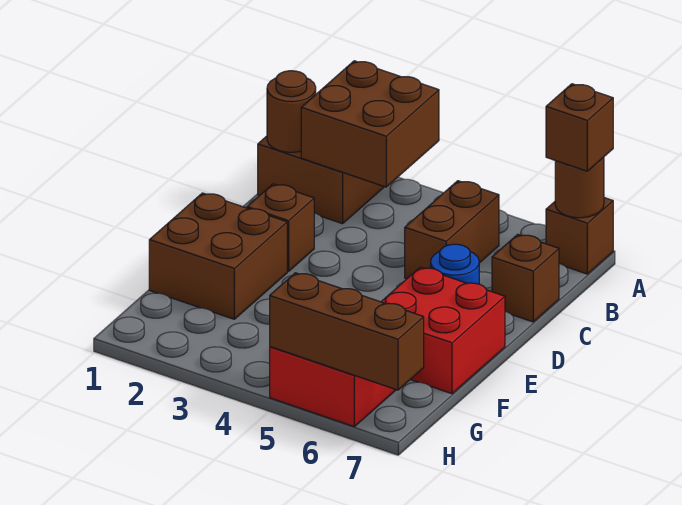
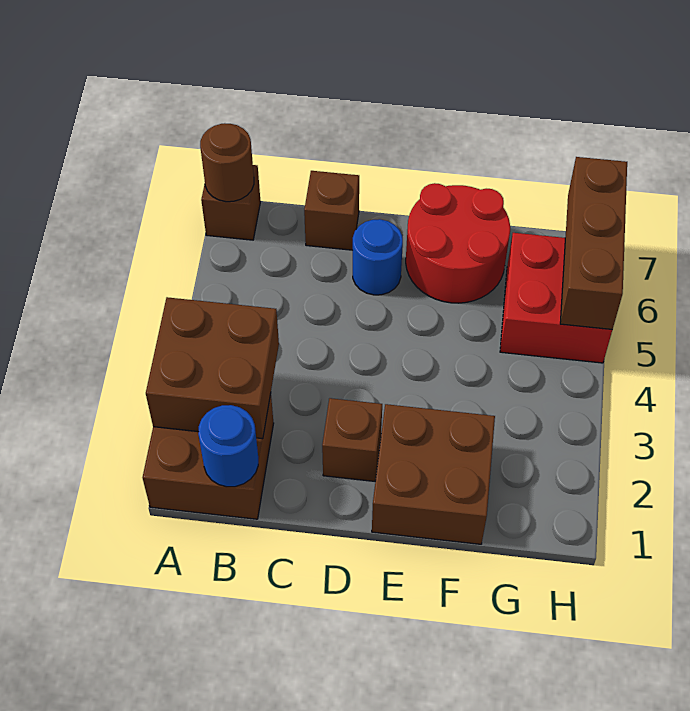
brown 1x1 brick [546,84,613,171] -> none
brown 1x1 round brick [267,71,316,152] -> blue 1x1 round brick [198,405,258,487]
brown 1x2 brick [405,181,499,279] -> none
red 2x2 brick [381,267,505,394] -> red 2x2 round brick [406,183,510,303]

